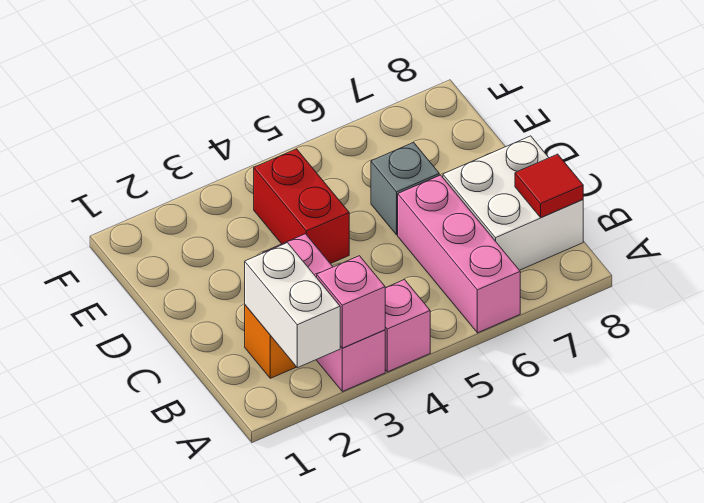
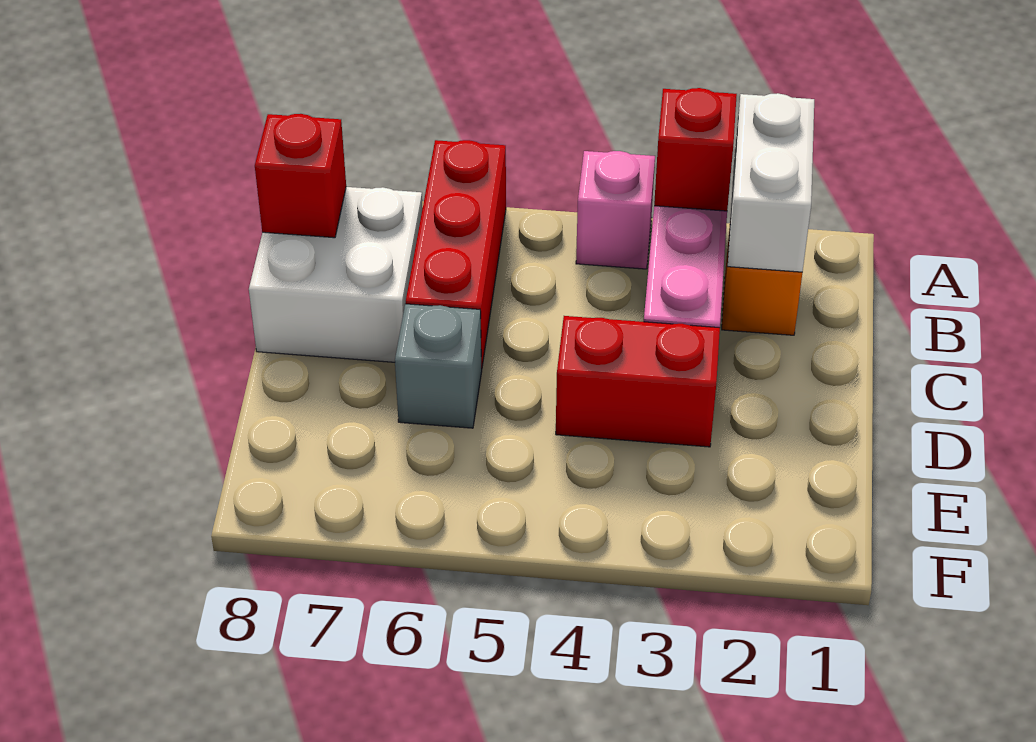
pink 1x1 brick [317,256,385,348] -> red 1x1 brick [654,88,737,211]
pink 1x3 brick [398,175,520,333] -> red 1x3 brick [406,140,506,369]
red 1x1 tile [515,154,583,217] -> red 1x1 brick [255,114,346,238]
red 1x2 brick [254,149,349,264] -> red 1x2 brick turned to [556,316,720,447]

